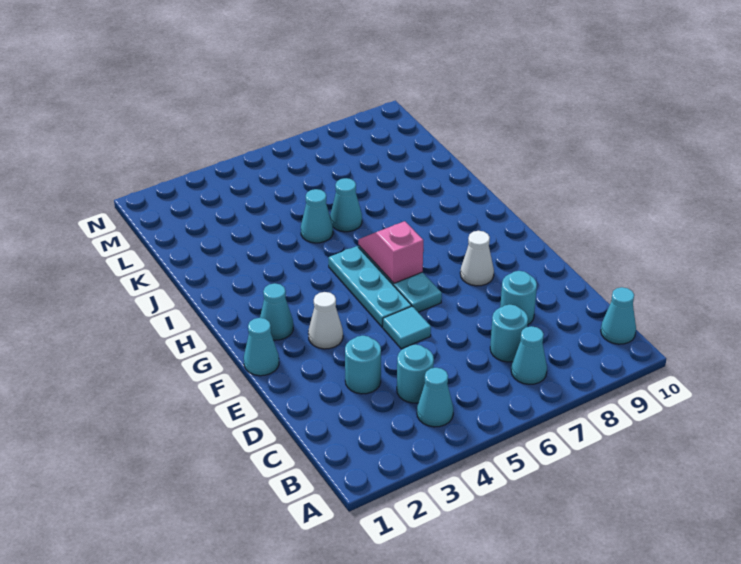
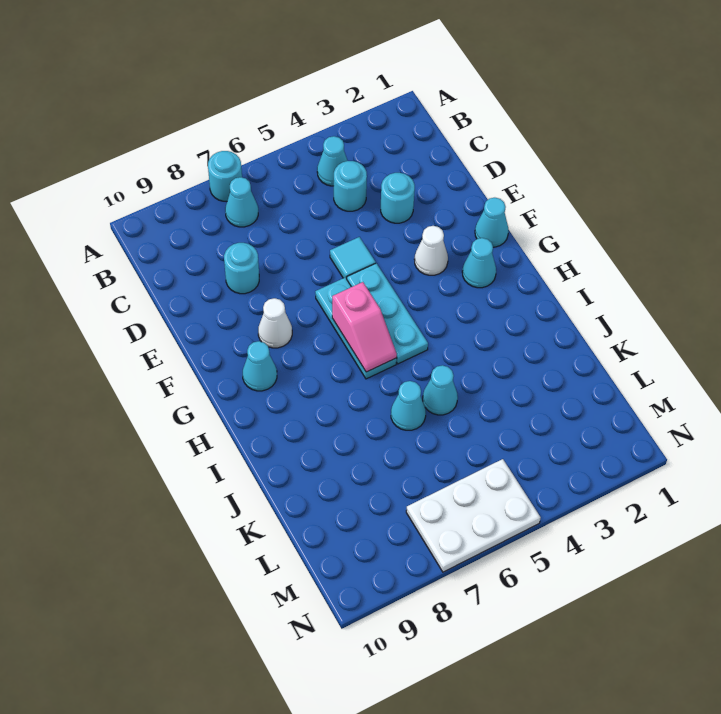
cyan 1x1 cone [601,287,636,344] -> cyan 1x1 cone moved to [243,341,277,391]
cyan 1x1 round brick [490,305,528,362] -> cyan 1x1 round brick moved to [208,151,242,201]
none -> white 2x3 plate [406,459,541,572]

